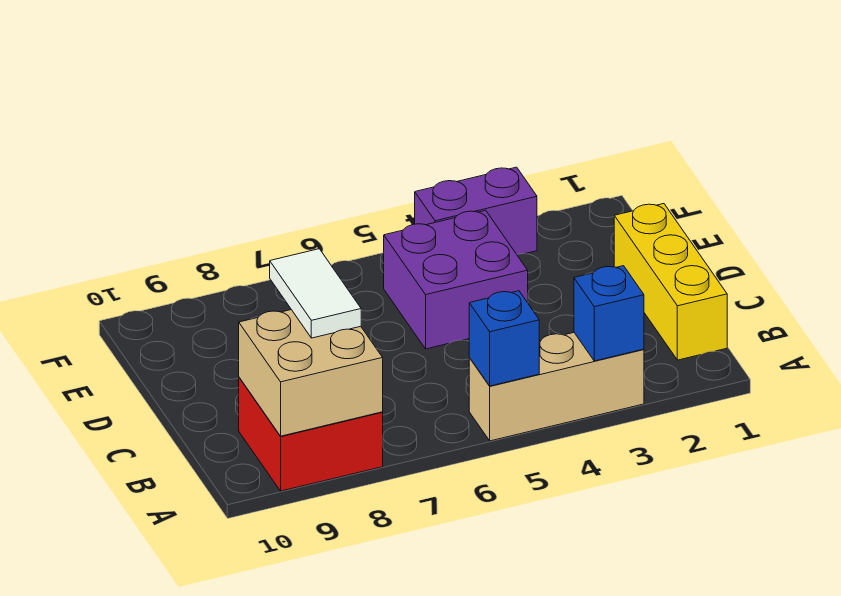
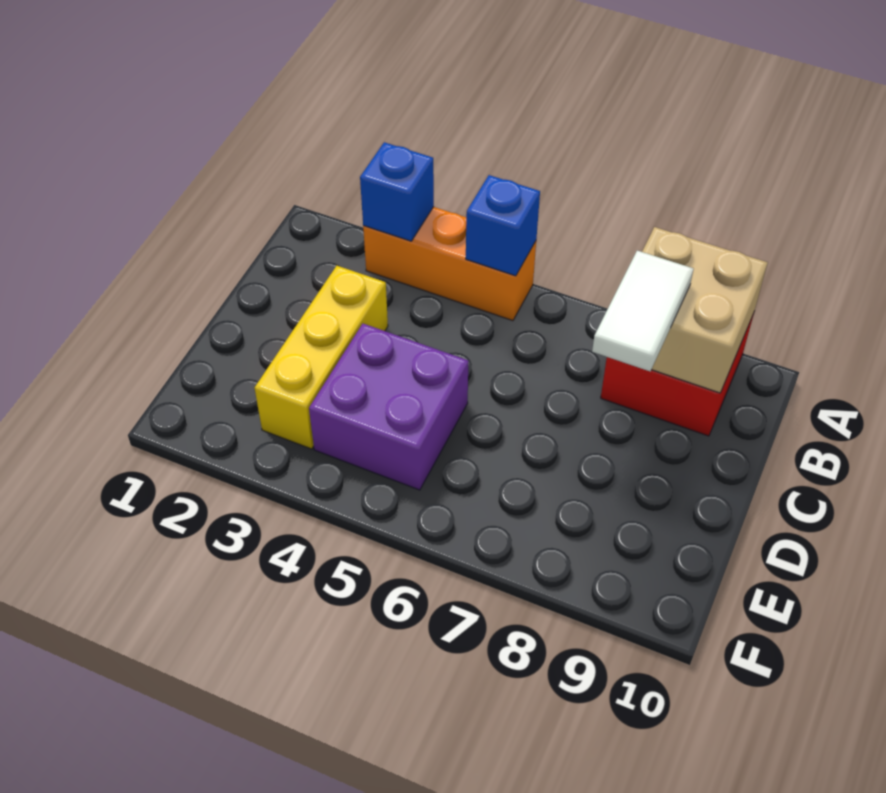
tan 1x3 brick [469,333,644,441] -> orange 1x3 brick [363,207,536,321]
yellow 1x3 brick [614,204,727,360] -> yellow 1x3 brick moved to [255,266,388,449]
purple 1x2 brick [415,167,537,254] -> none

